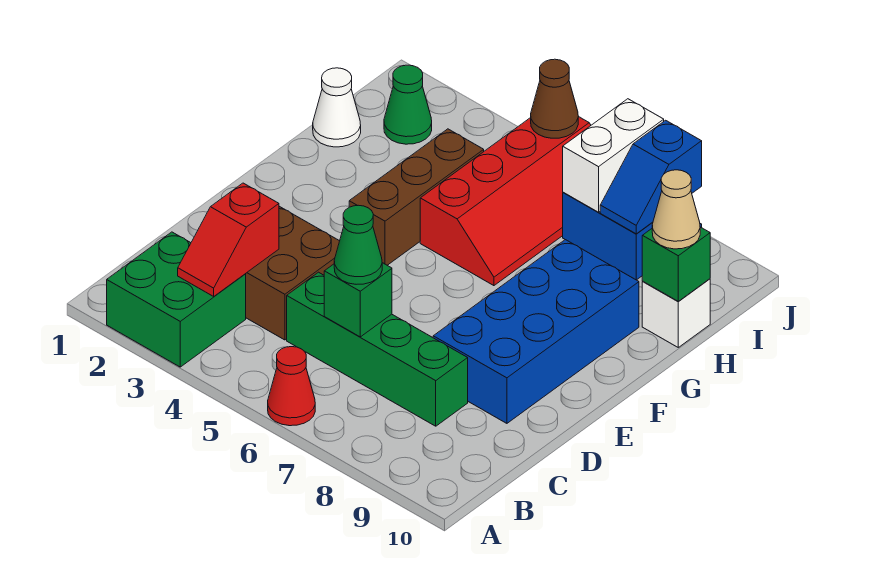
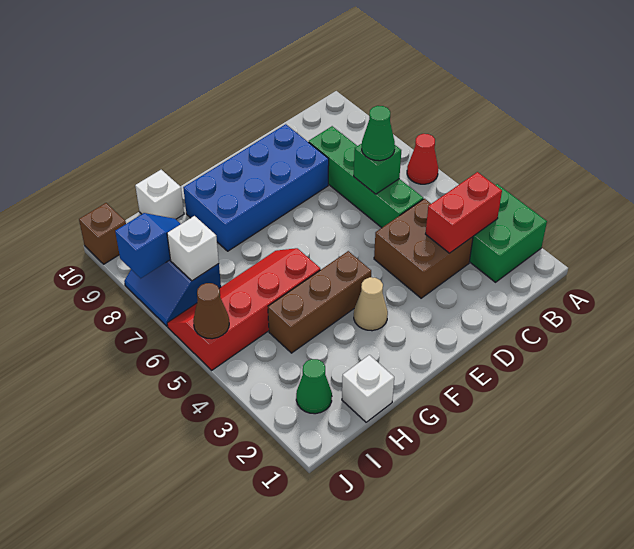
red 1x2 slope [178,183,279,296] -> red 1x2 brick [426,172,502,253]
white 1x1 cone [313,68,361,147] -> white 1x1 brick [342,355,394,422]
green 1x1 brick [642,227,710,301] -> none
tan 1x1 cone [652,170,700,249] -> tan 1x1 cone moved to [354,277,388,331]
white 1x2 brick [563,99,664,212] -> white 1x1 brick [167,216,219,281]
none -> brown 1x1 brick [79,203,126,264]

